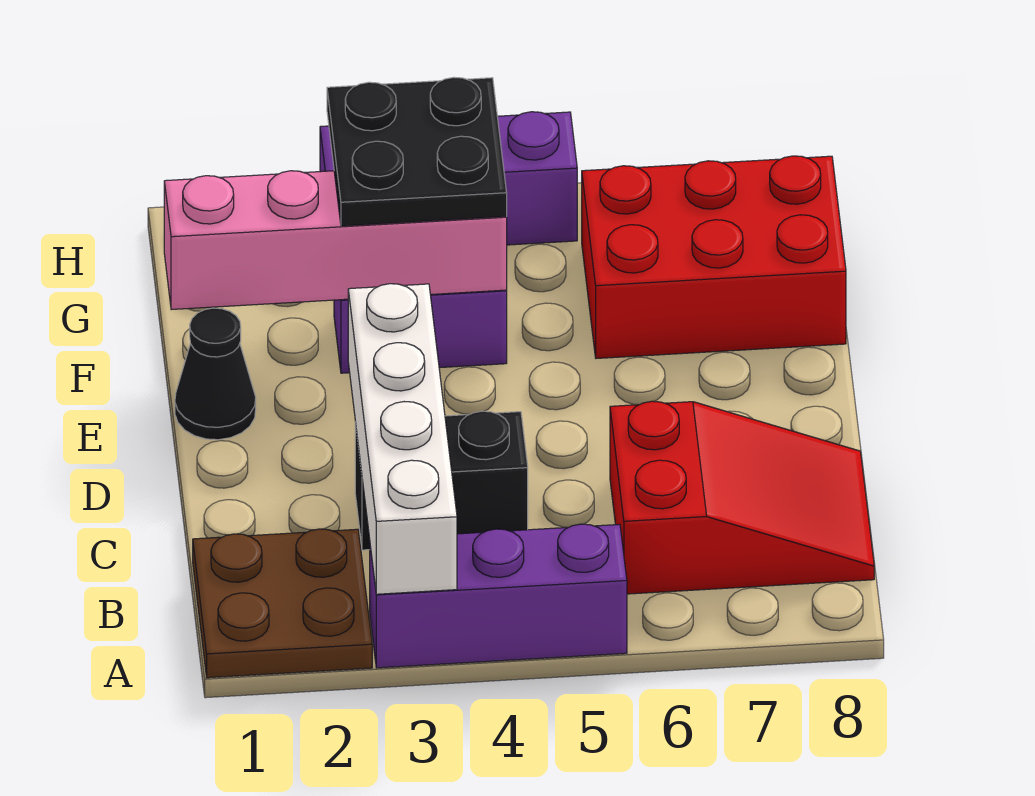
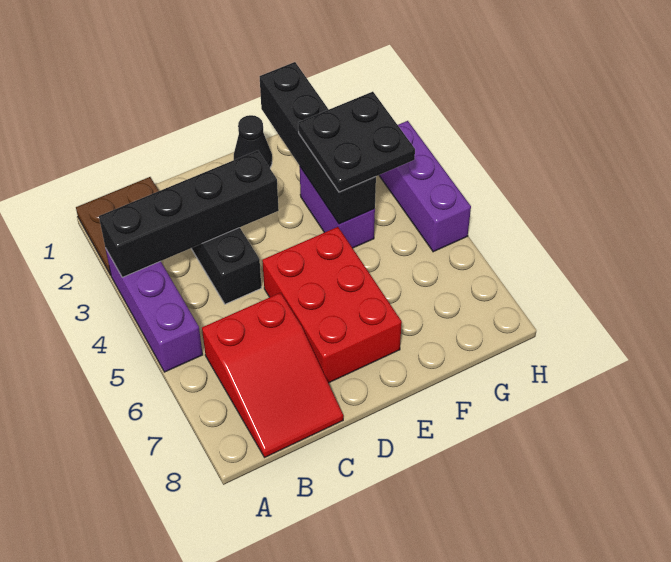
white 1x4 brick [348,284,457,594] -> black 1x4 brick [99,150,279,277]
pink 1x4 brick [164,171,507,310] -> black 1x4 brick [260,62,376,224]
red 2x3 brick [582,156,846,358] -> red 2x3 brick moved to [262,227,402,383]

